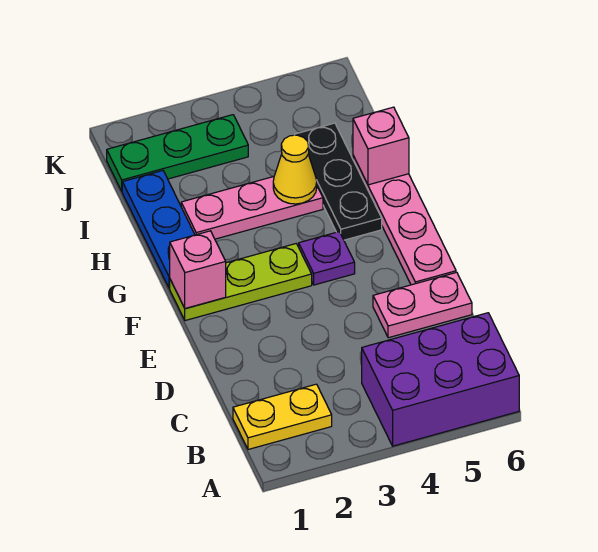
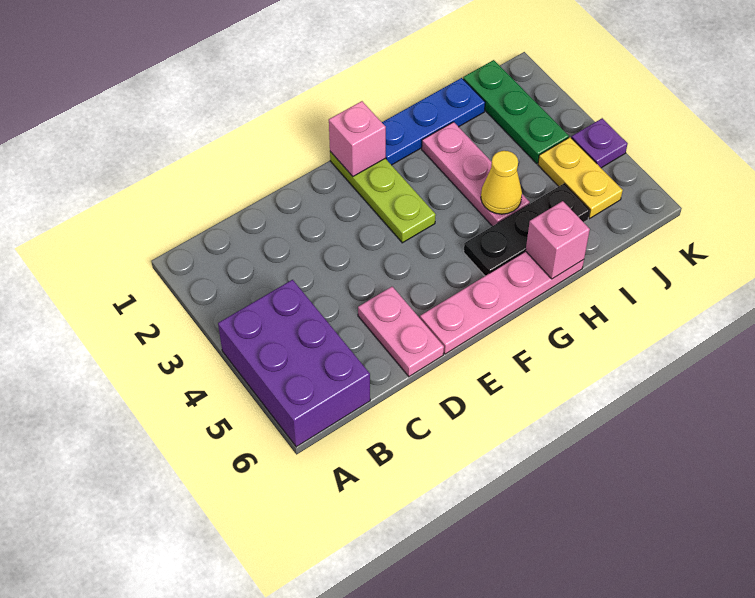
yellow 1x2 plate [233,384,332,449] -> yellow 1x2 plate moved to [538,137,623,218]
purple 1x1 plate [299,232,355,285] -> purple 1x1 plate moved to [572,118,628,168]

